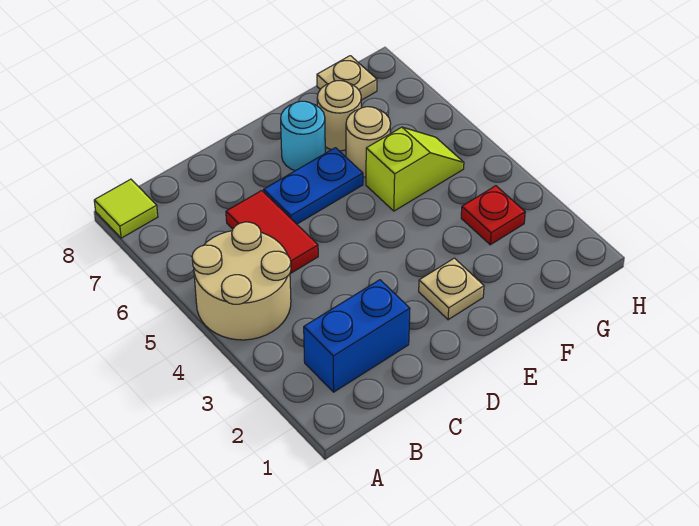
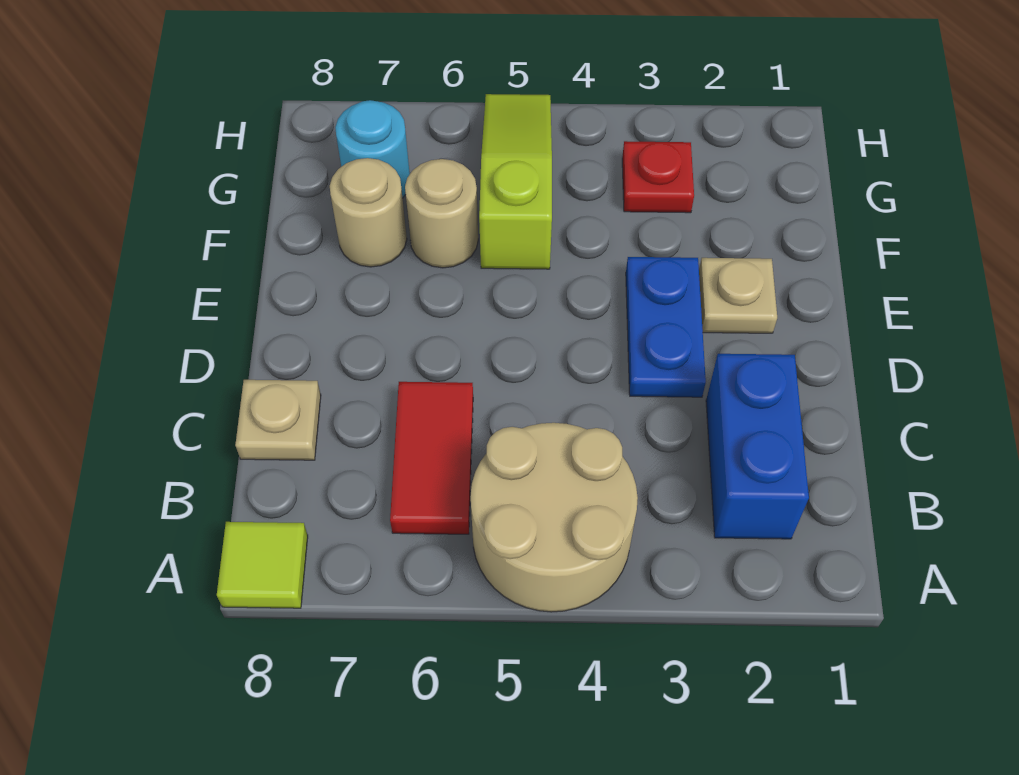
red 1x2 tile [226,191,318,274] -> red 1x2 tile turned to [390,382,473,534]
blue 1x2 plate [264,148,363,224] -> blue 1x2 plate moved to [626,257,706,397]
cyan 1x1 round brick [281,101,325,171] -> cyan 1x1 round brick moved to [335,100,410,198]
lime 1x2 slope [366,127,464,211] -> lime 1x3 slope [479,94,552,269]
tan 1x1 plate [317,56,377,100] -> tan 1x1 plate moved to [235,380,321,460]

